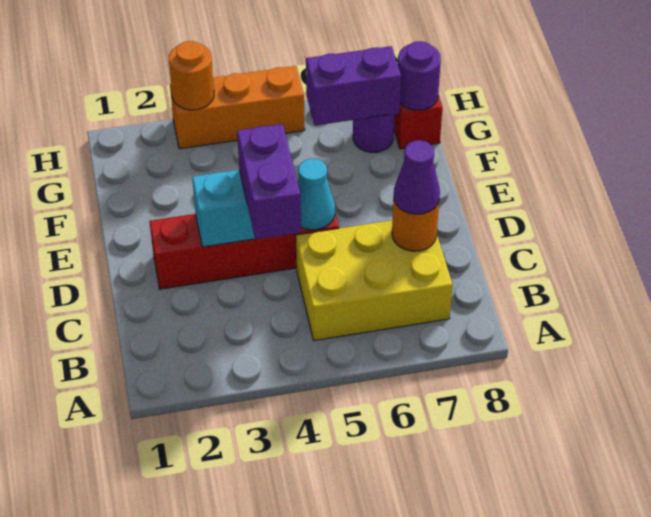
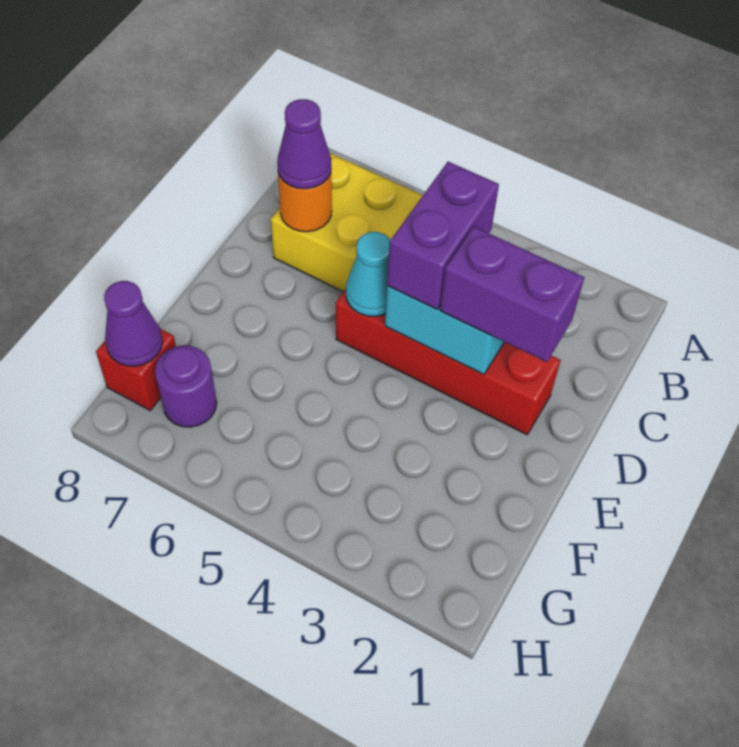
purple 1x2 brick [306,46,401,125] -> purple 1x2 brick moved to [440,227,584,362]
purple 1x1 round brick [398,41,441,110] -> purple 1x1 cone [104,281,163,366]
orange 1x3 brick [170,66,305,149] -> none
orange 1x1 round brick [169,41,214,110] -> none

